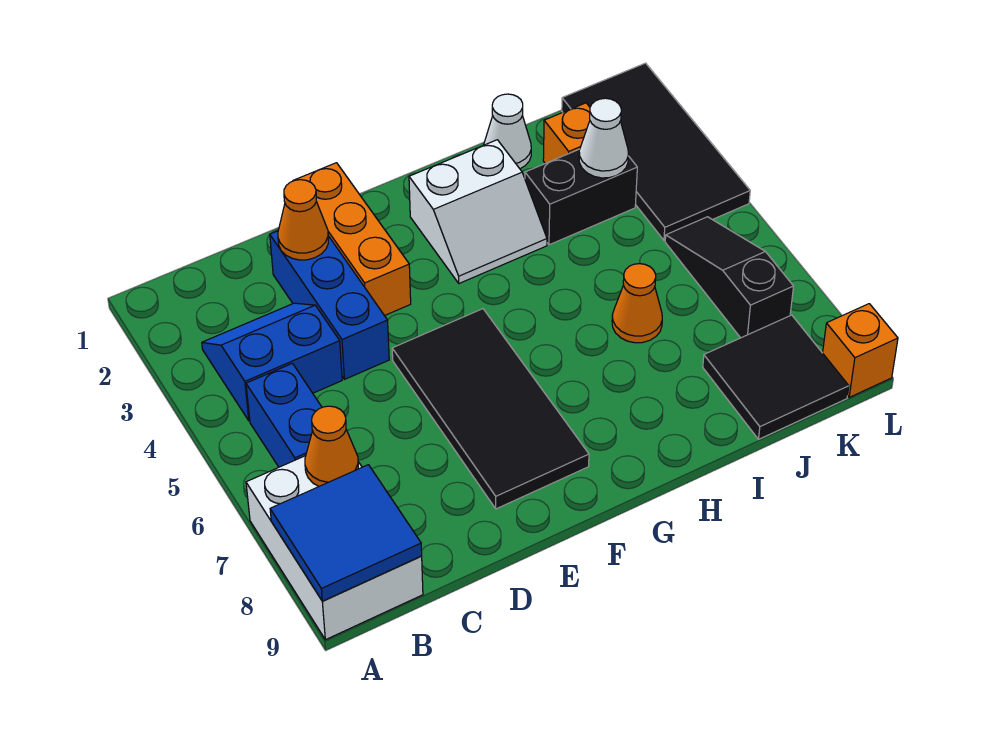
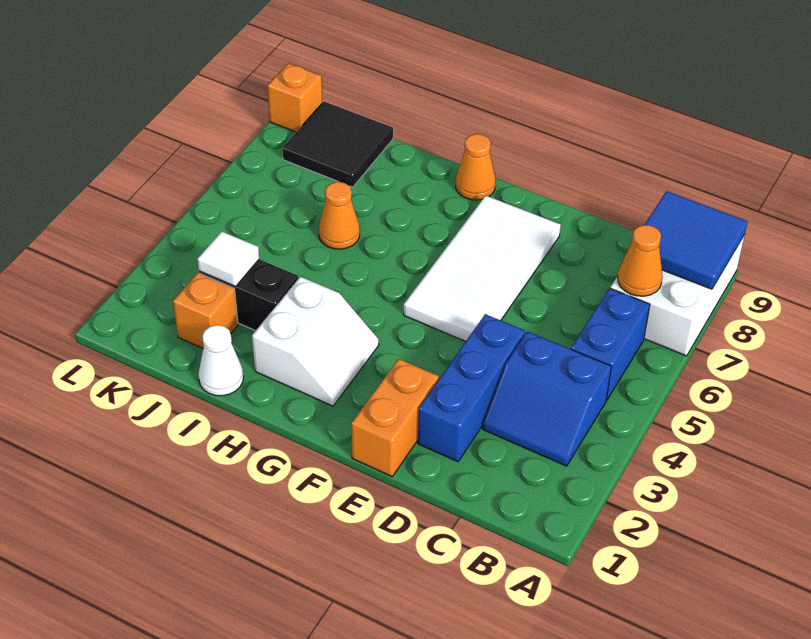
orange 1x1 cone [278,180,328,260] -> orange 1x1 cone moved to [456,134,495,200]
orange 1x3 brick [293,163,411,316] -> orange 1x2 brick [351,359,439,476]
black 2x4 tile [392,309,589,509] -> white 2x4 tile [404,195,561,341]
white 2x2 slope [409,140,547,283] -> white 2x2 slope turned to [252,277,379,406]
white 1x1 cone [579,98,629,178] -> white 1x1 tile [198,231,259,287]
black 2x4 tile [562,63,750,240] -> none
black 1x3 slope [665,217,794,338] -> none

